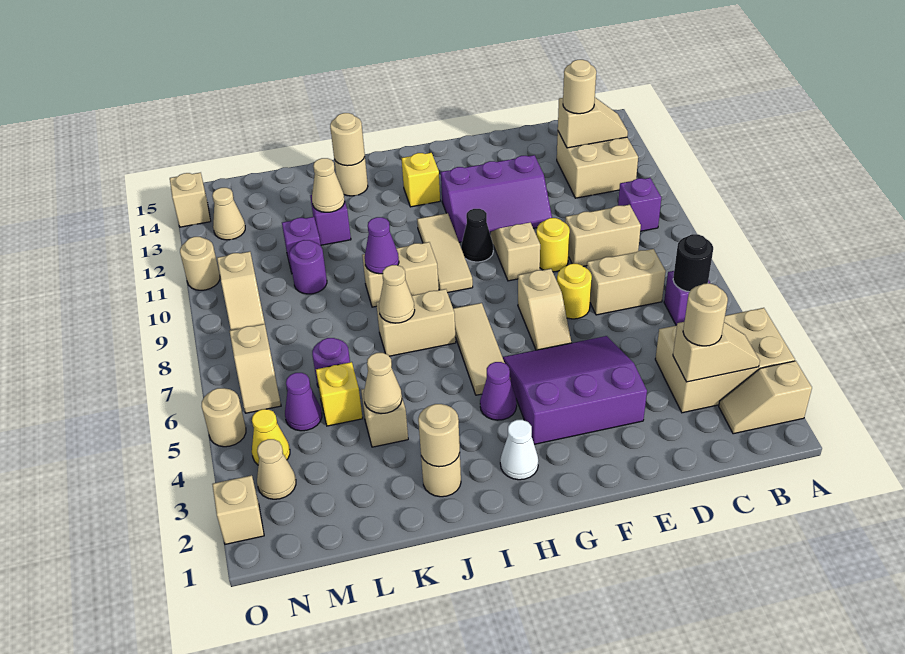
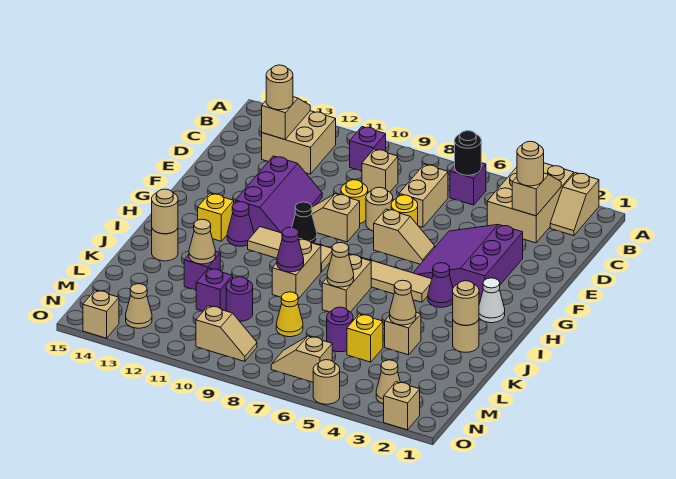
tan 1x2 brick [565,205,641,266] -> tan 1x1 brick [362,149,398,192]
purple 1x1 cone [285,373,322,431] -> purple 1x1 cone moved to [227,202,254,246]
yellow 1x1 cone [252,409,290,465] -> yellow 1x1 cone moved to [276,292,303,337]
tan 1x2 slope [230,324,281,413] -> tan 1x2 slope turned to [271,336,332,382]
tan 1x1 round brick [180,237,220,290] -> tan 1x1 round brick moved to [366,187,393,231]

